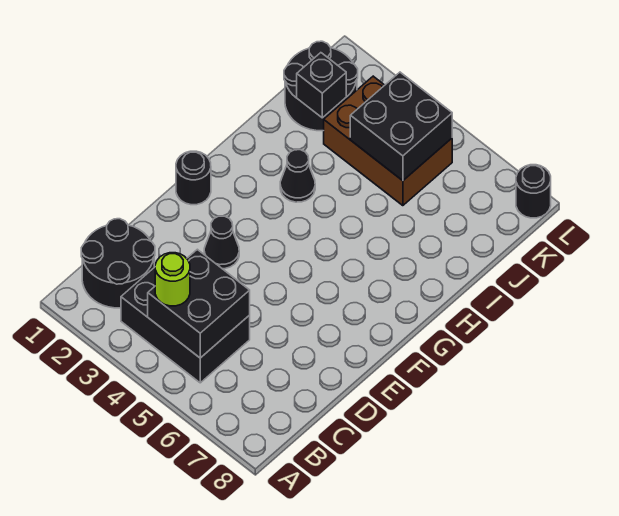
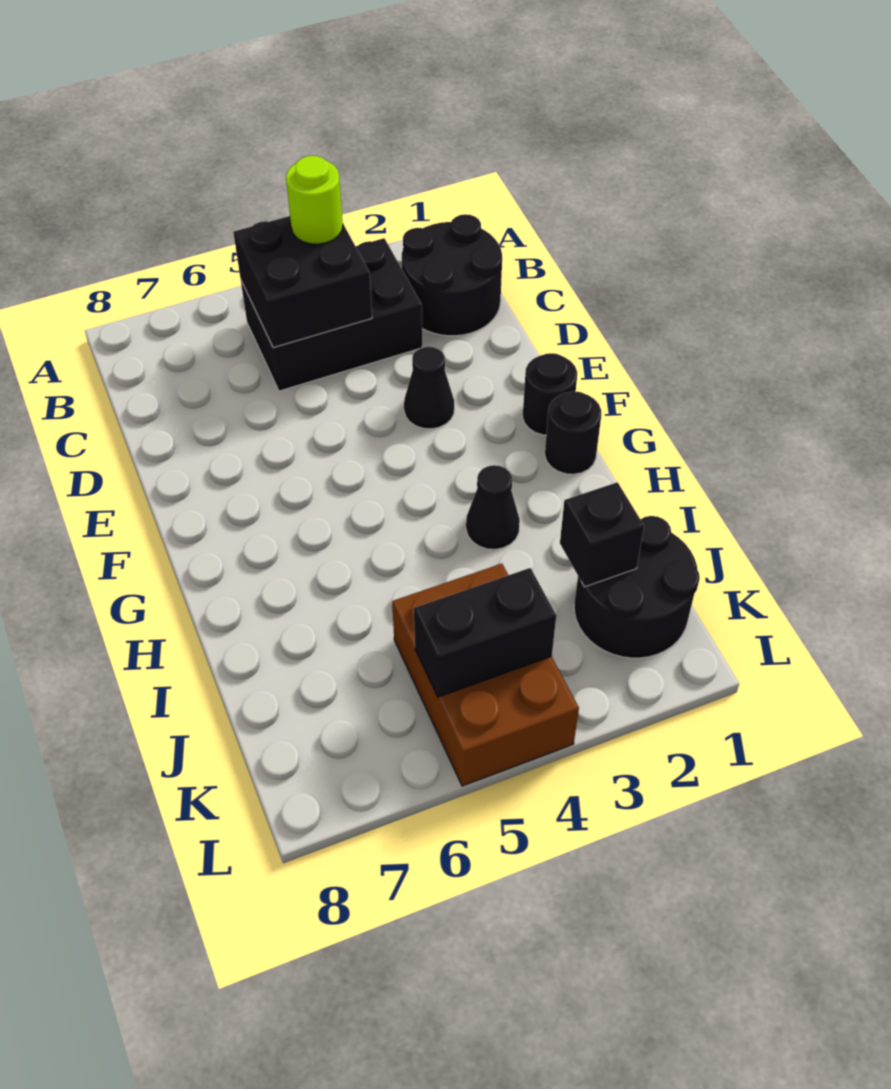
brown 2x3 brick [324,76,452,206] -> brown 2x3 brick turned to [392,564,579,786]
black 2x2 brick [350,72,452,181] -> black 1x2 brick [414,568,556,697]
black 1x1 round brick [516,165,551,218] -> black 1x1 round brick moved to [545,391,601,474]

